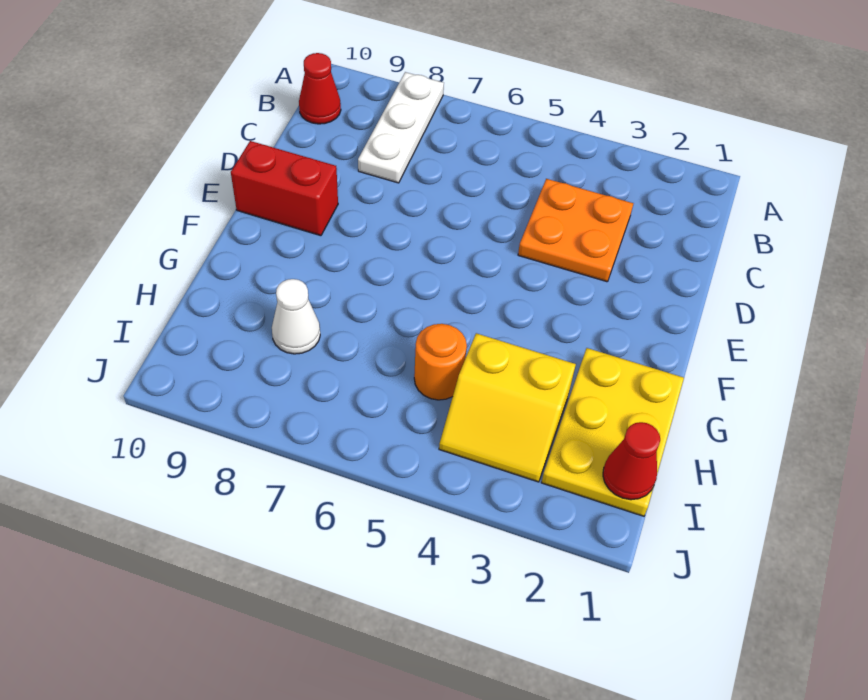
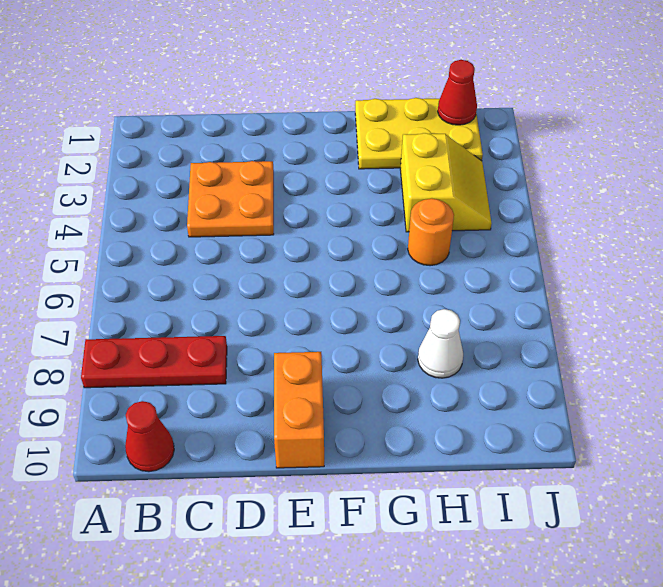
white 1x3 plate [358,72,444,183] -> red 1x3 plate [81,336,227,388]
red 1x2 brick [231,141,338,236] -> orange 1x2 brick [274,352,324,468]

